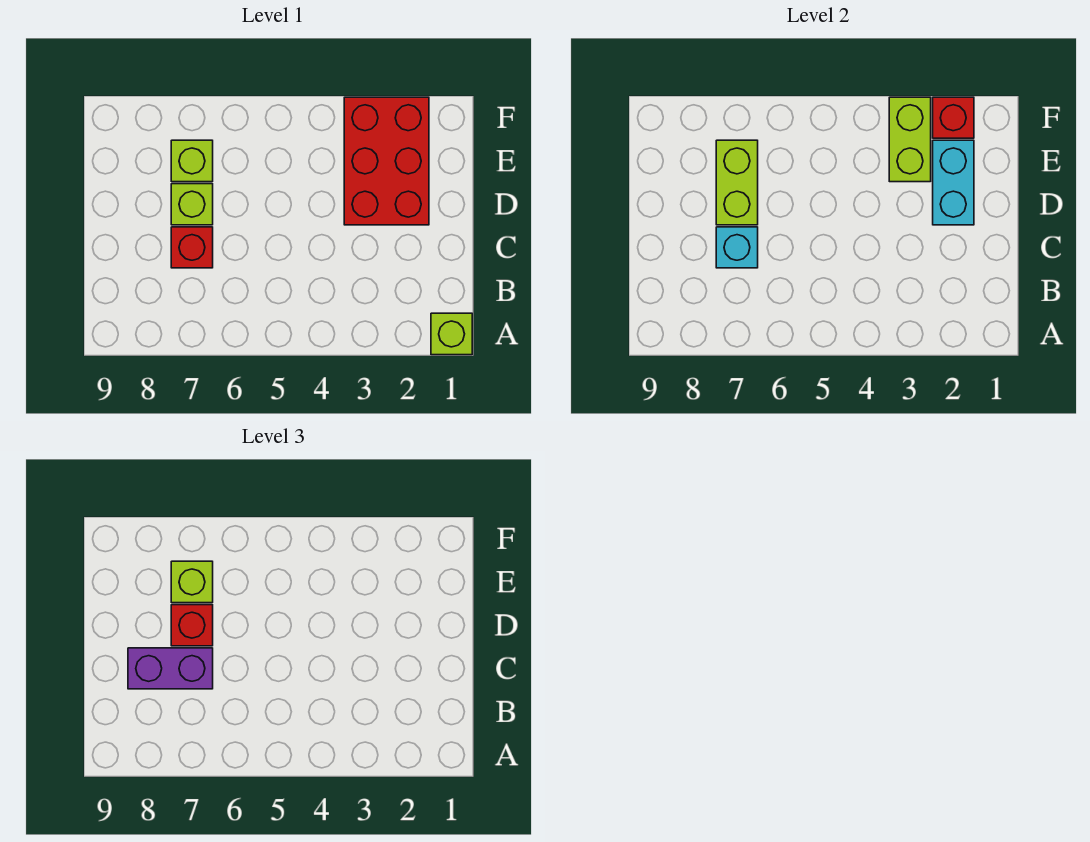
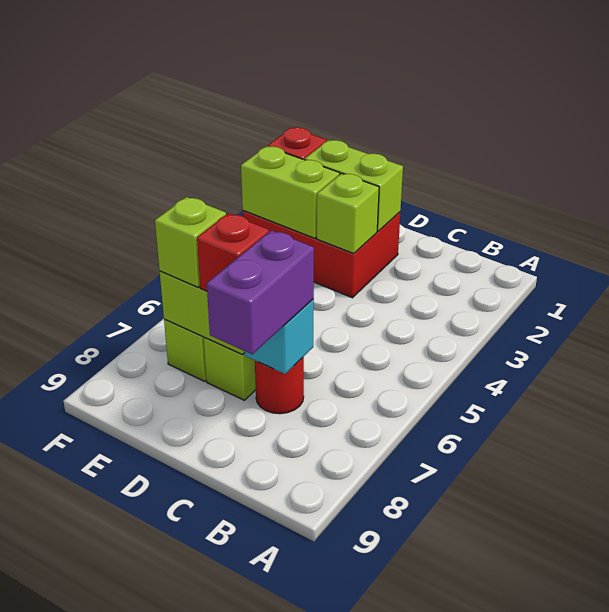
lime 1x1 brick [431,313,472,355] -> lime 1x1 brick moved to [317,173,379,254]
red 1x1 brick [171,227,213,268] -> red 1x1 round brick [255,357,304,414]
cyan 1x2 brick [933,140,974,225] -> lime 1x2 brick [305,140,403,231]

